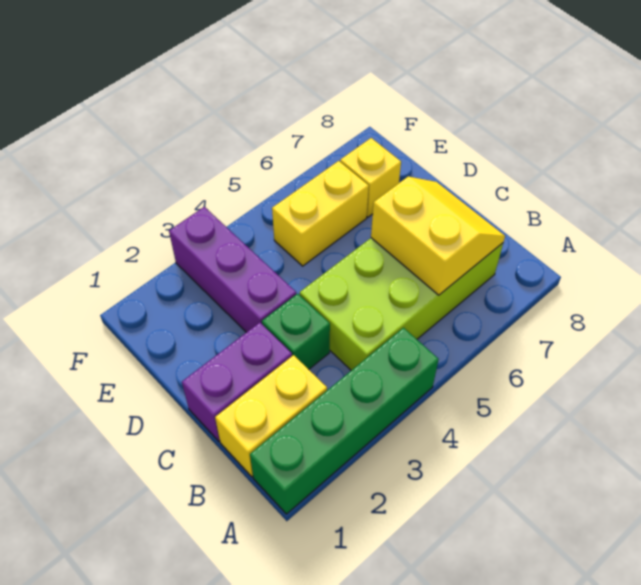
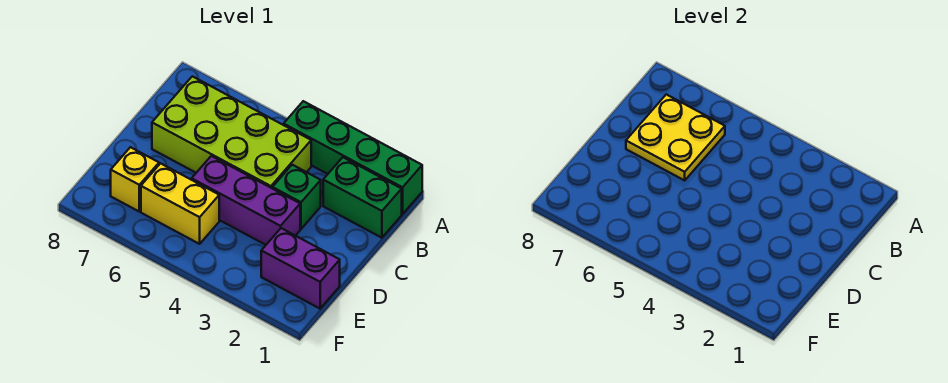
yellow 1x2 brick [215,355,327,477] -> green 1x2 brick [323,157,402,238]
yellow 2x2 slope [371,177,505,295] -> yellow 2x2 plate [626,94,725,180]
purple 1x2 brick [182,323,292,441] -> purple 1x2 brick moved to [261,228,340,309]
purple 1x3 brick [169,207,296,332] -> purple 1x3 brick turned to [192,156,300,245]

